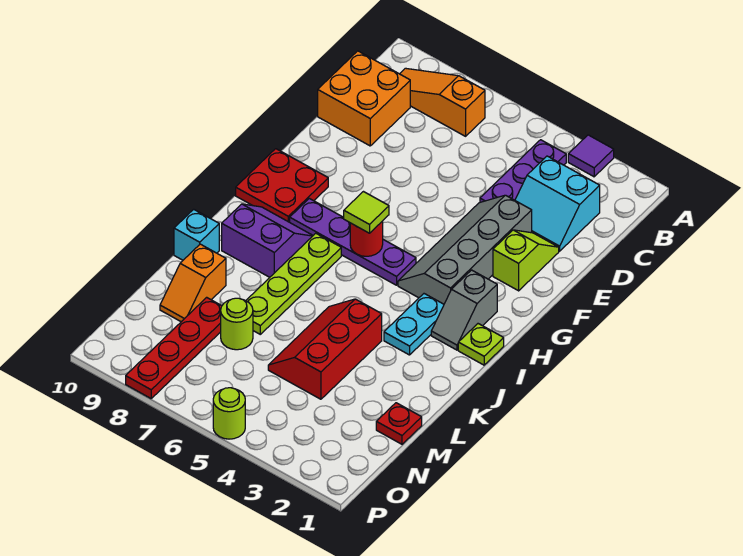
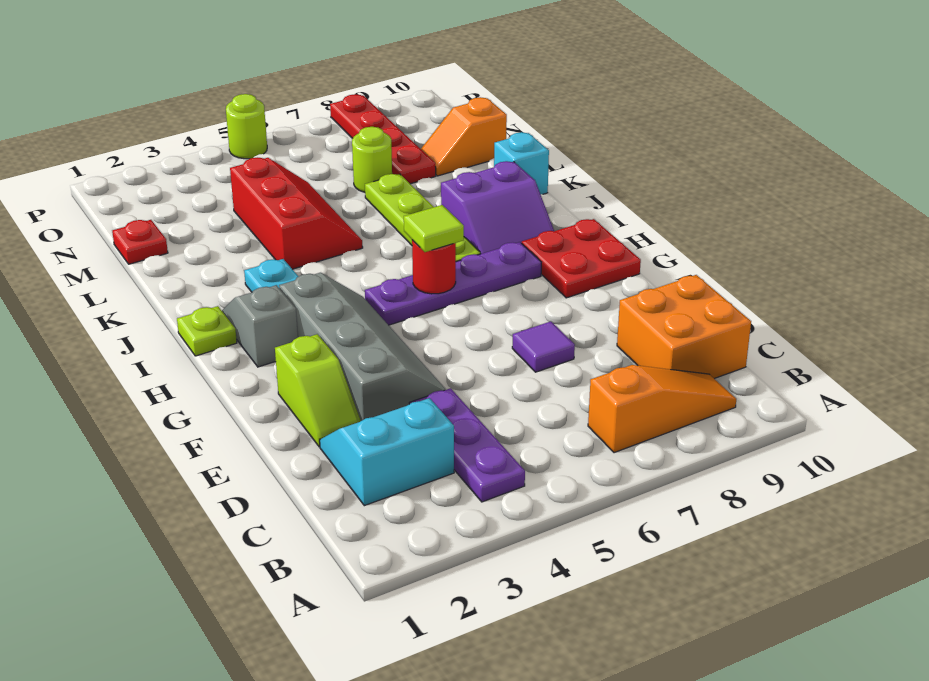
purple 1x1 tile [568,135,614,177] -> purple 1x1 tile moved to [512,321,575,372]
orange 1x2 slope [160,244,226,322] -> orange 1x2 slope turned to [421,97,507,176]

